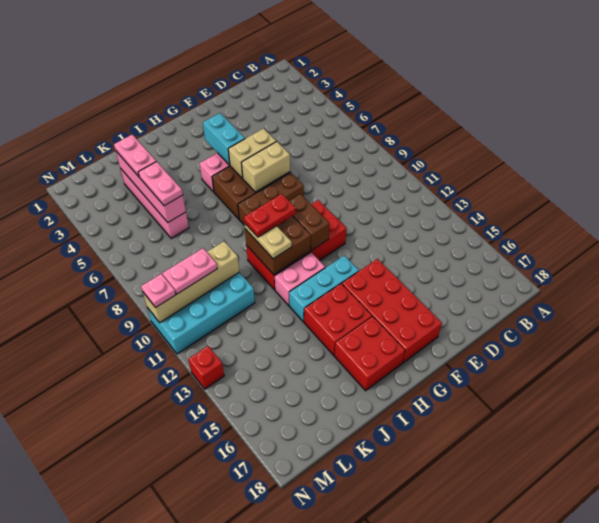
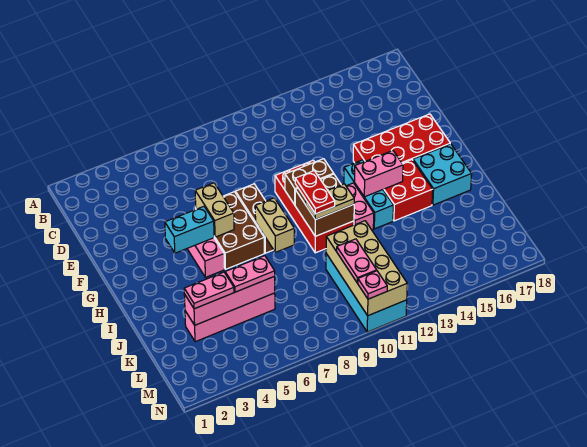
tan 1x2 brick [241,141,290,192] -> tan 1x2 brick moved to [255,198,294,252]
none -> pink 1x2 brick [354,151,403,197]
red 2x2 brick [334,316,405,391] -> cyan 2x2 brick [413,144,472,205]
tan 1x4 brick [143,241,239,323] -> tan 2x4 brick [326,221,407,316]
red 1x1 brick [188,346,224,389] -> none

